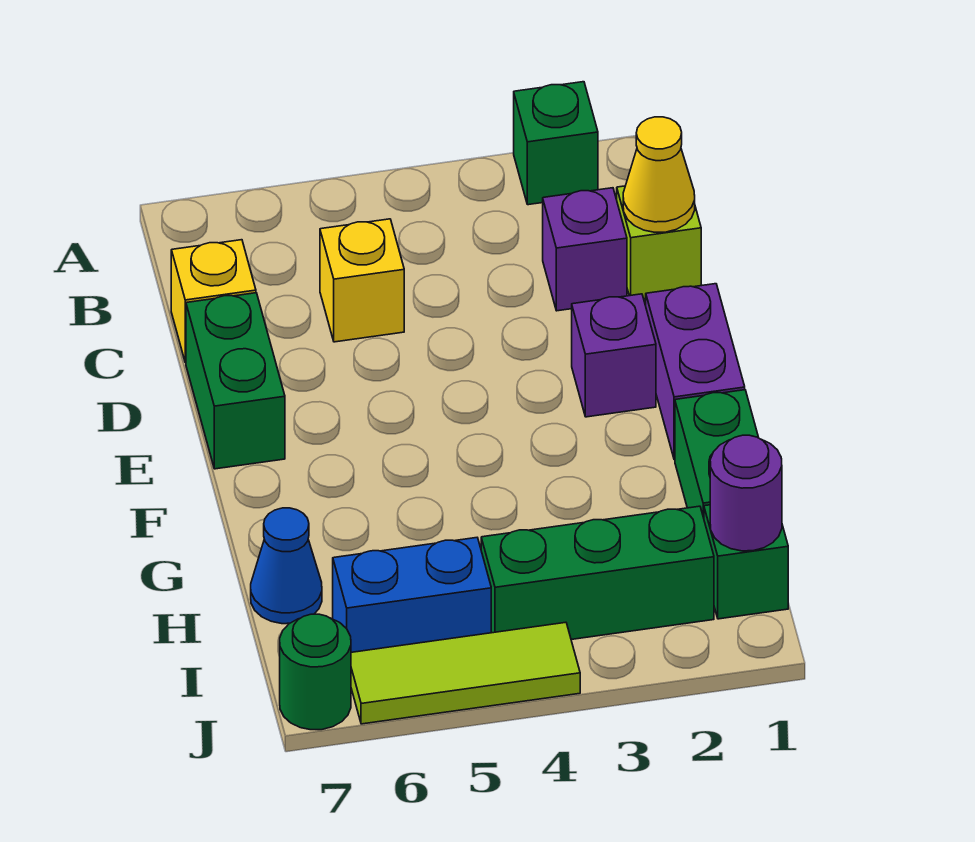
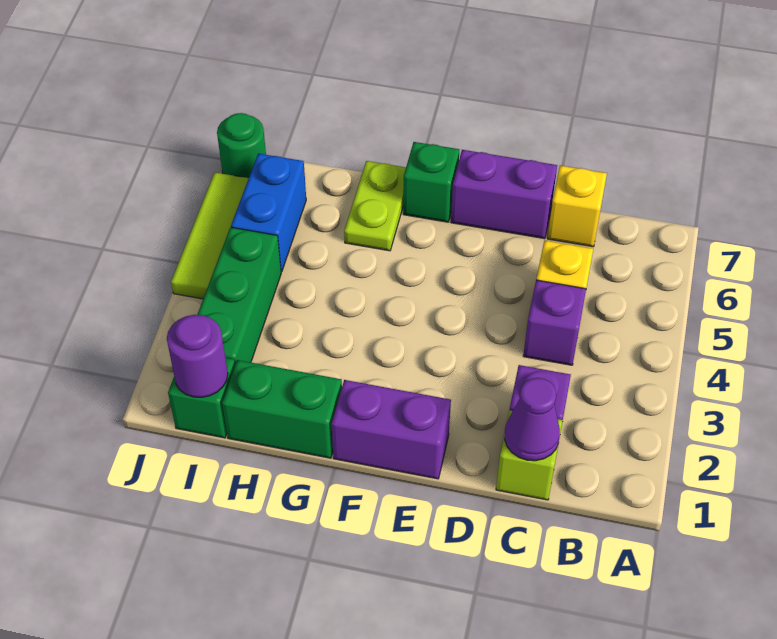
green 1x1 brick [514,82,598,205] -> green 1x1 brick moved to [403,142,459,222]
yellow 1x1 cone [623,117,695,232] -> purple 1x1 cone [505,378,560,461]
green 1x2 brick [186,293,285,469] -> purple 1x2 brick [451,150,557,239]
purple 1x1 brick [572,294,656,417] -> purple 1x1 brick moved to [523,280,586,365]
none -> lime 1x2 plate [344,161,406,251]
blue 1x1 cone [251,508,322,624] -> none

